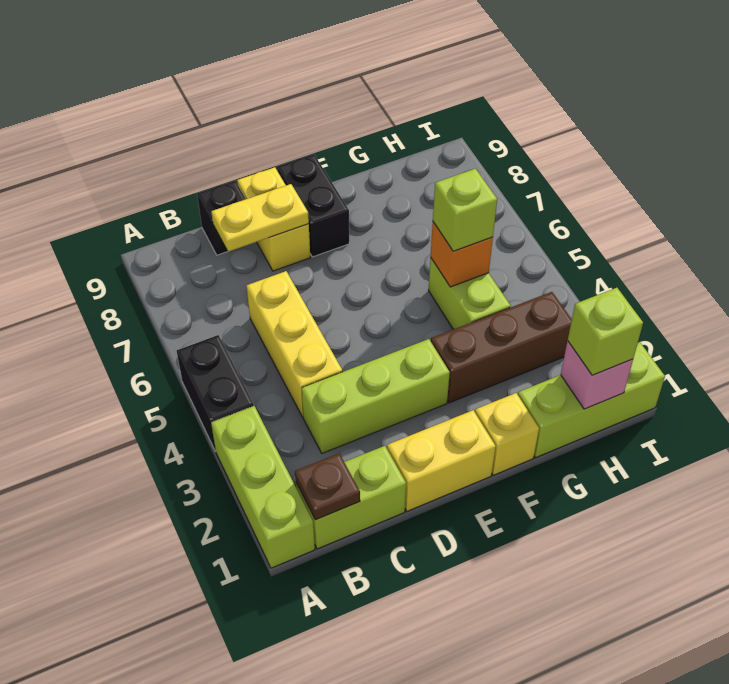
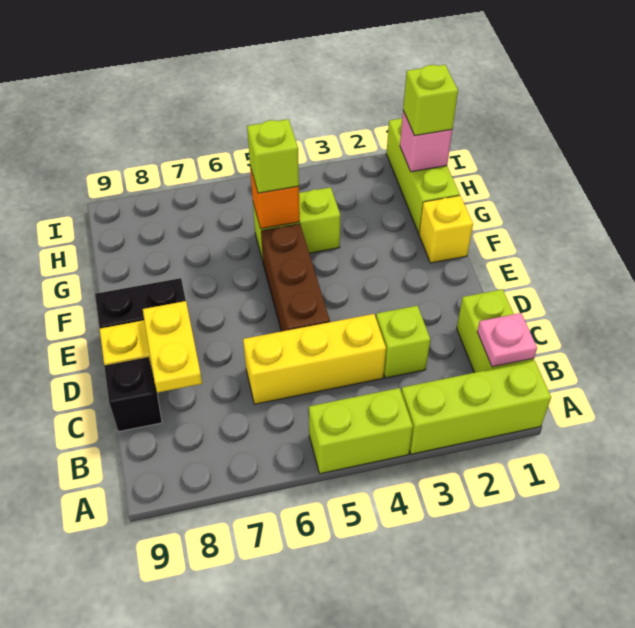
black 1x2 brick [176,335,254,451] -> lime 1x2 brick [309,388,413,474]
brown 1x1 plate [295,454,360,520] -> pink 1x1 plate [477,313,537,367]
lime 1x3 brick [302,339,450,453] -> lime 1x1 brick [376,306,430,378]
yellow 1x2 brick [387,410,496,511] -> none
brown 1x3 brick [431,292,572,403] -> brown 1x3 brick moved to [261,224,330,331]

